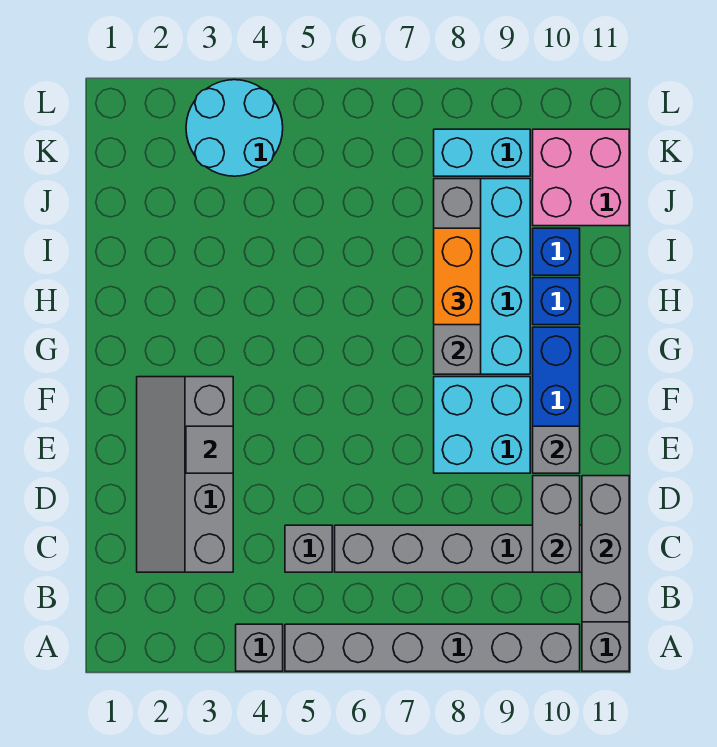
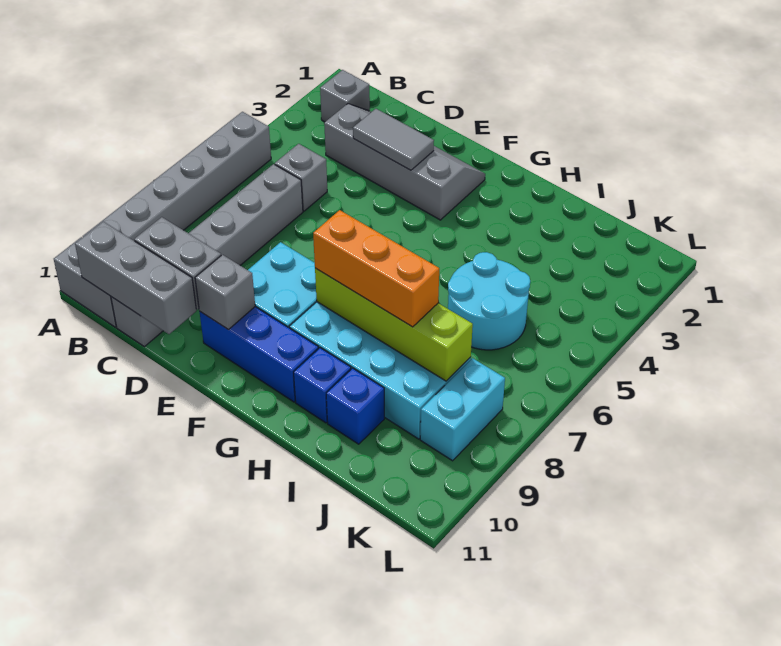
grey 1x1 brick [236,624,283,671] -> grey 1x1 brick moved to [320,70,370,122]
grey 1x1 tile [186,426,233,473] -> grey 1x2 tile [353,109,434,170]
grey 1x4 brick [434,179,481,374] -> lime 1x4 brick [315,268,473,381]
orange 1x2 brick [434,228,481,325] -> orange 1x3 brick [313,210,439,327]
pink 2x2 brick [533,129,629,226] -> none
cyan 2x2 round brick [186,80,283,176] -> cyan 2x2 round brick moved to [448,252,530,350]

